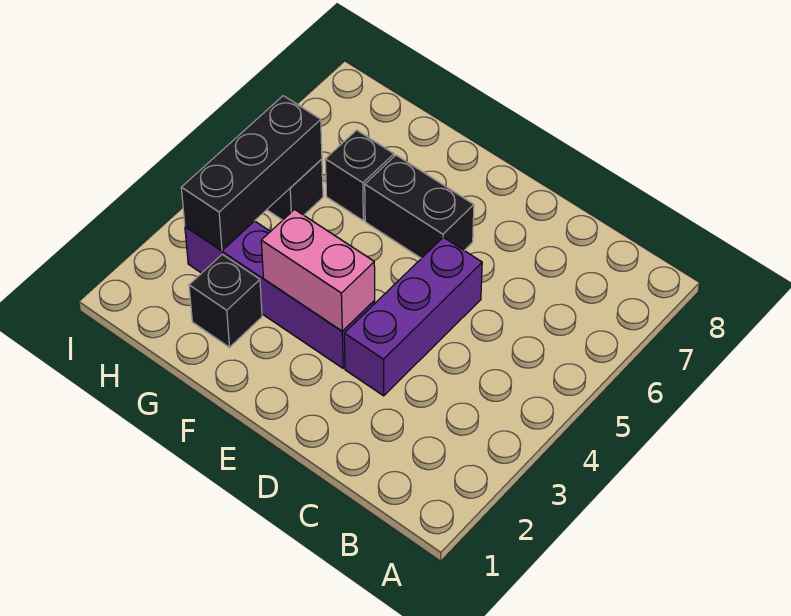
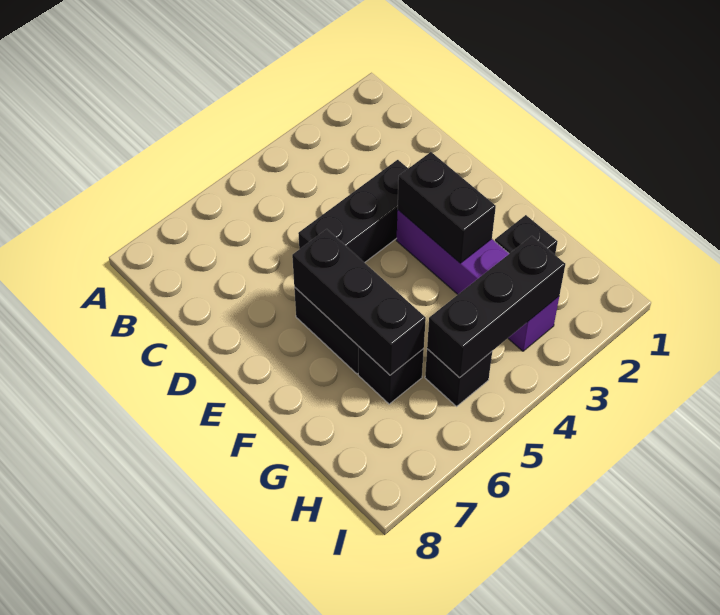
purple 1x3 brick [344,237,482,396] -> black 1x3 brick [298,160,408,263]
pink 1x2 brick [261,209,375,331] -> black 1x2 brick [398,152,496,263]
none -> black 1x3 brick [292,229,426,375]

